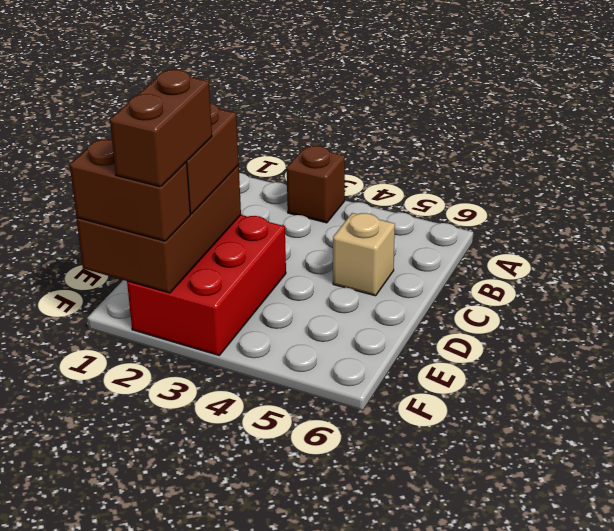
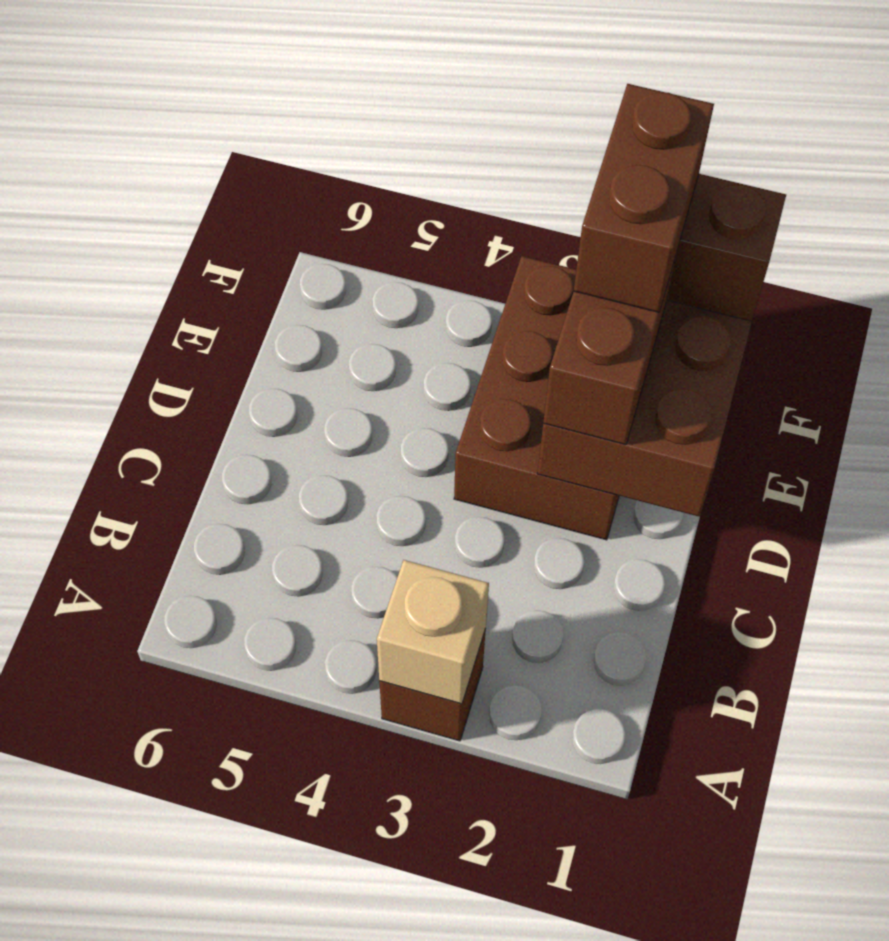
tan 1x1 brick [333,213,395,296] -> tan 1x1 brick moved to [377,560,489,704]
red 2x3 brick [127,215,286,355] -> brown 2x3 brick [454,256,619,540]

